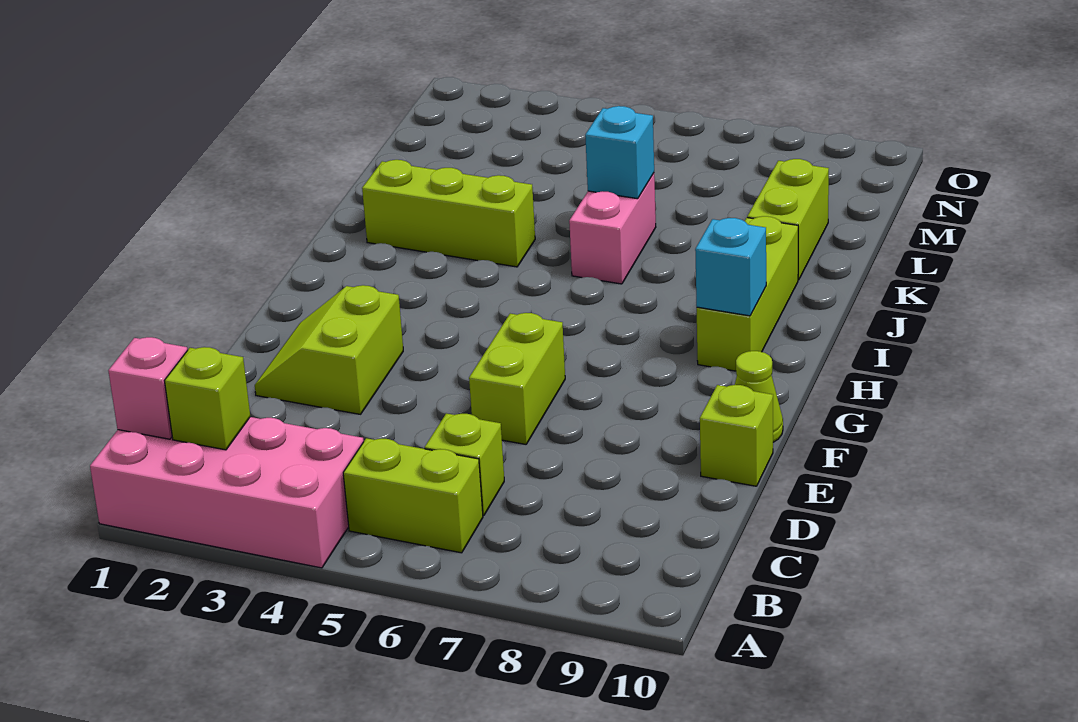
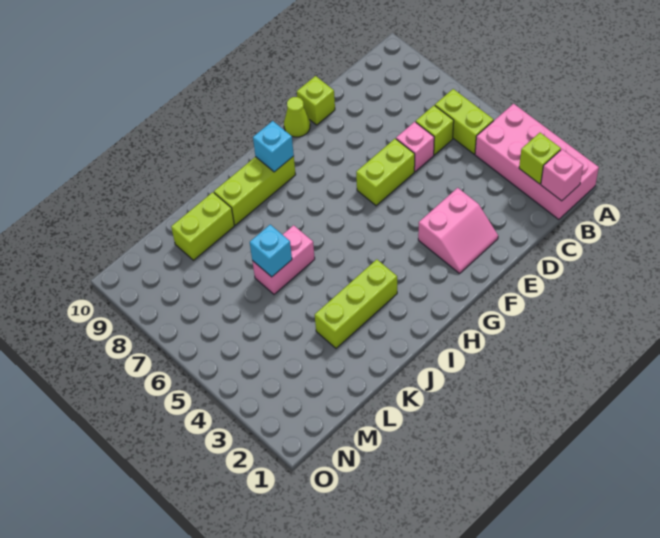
none -> pink 1x1 brick [396,122,434,171]
lime 2x2 slope [255,285,403,414] -> pink 2x2 slope [418,188,498,273]
lime 1x3 brick [362,160,535,267] -> lime 1x3 brick turned to [315,259,397,348]

